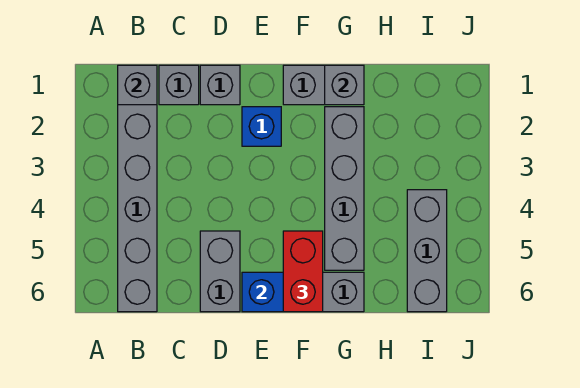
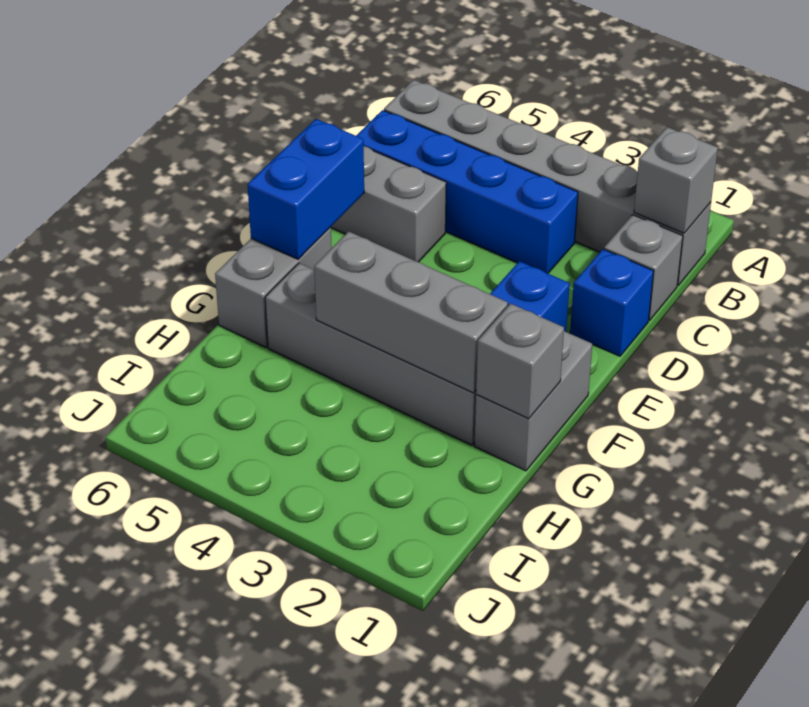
none -> blue 1x4 brick [356,110,578,273]
grey 1x1 brick [200,65,240,105] -> blue 1x1 brick [570,249,654,356]
red 1x2 brick [283,231,323,312] -> none
grey 1x3 brick [407,190,447,312] -> grey 1x3 brick moved to [314,231,508,393]

